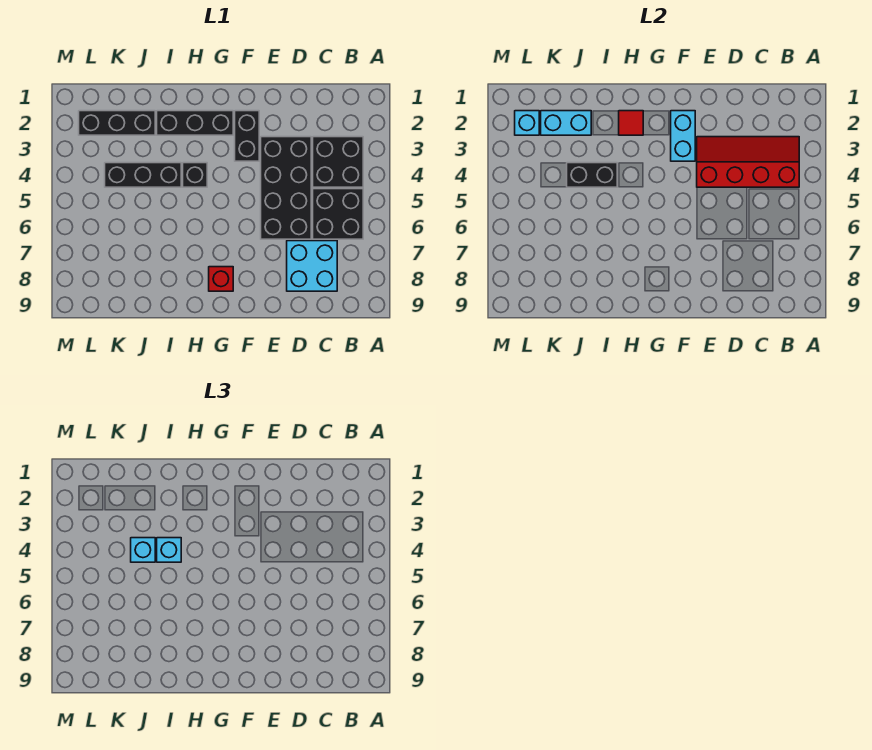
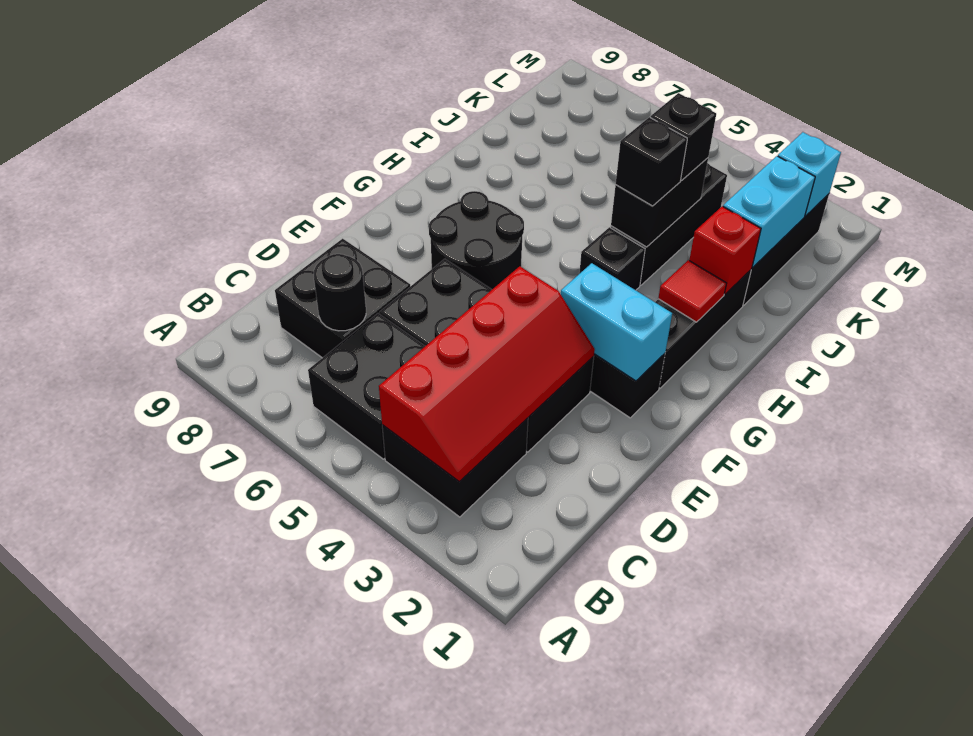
cyan 2x2 brick [287,241,337,291] -> black 2x2 brick [275,239,410,358]
none -> black 1x1 round brick [314,254,366,331]
none -> black 2x2 round brick [429,191,524,289]
red 1x1 brick [209,267,233,291] -> red 1x1 brick moved to [689,206,761,294]
cyan 1x1 brick [157,538,181,562] -> black 1x1 brick [616,117,687,206]
cyan 1x1 brick [131,538,155,562] -> black 1x1 brick [650,93,716,180]

